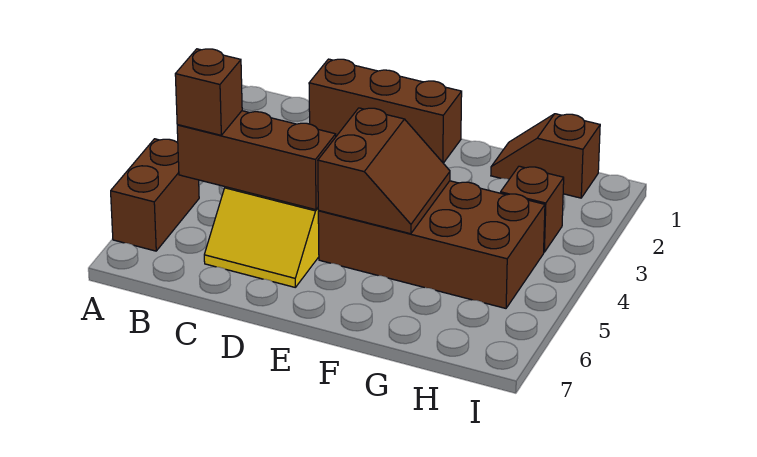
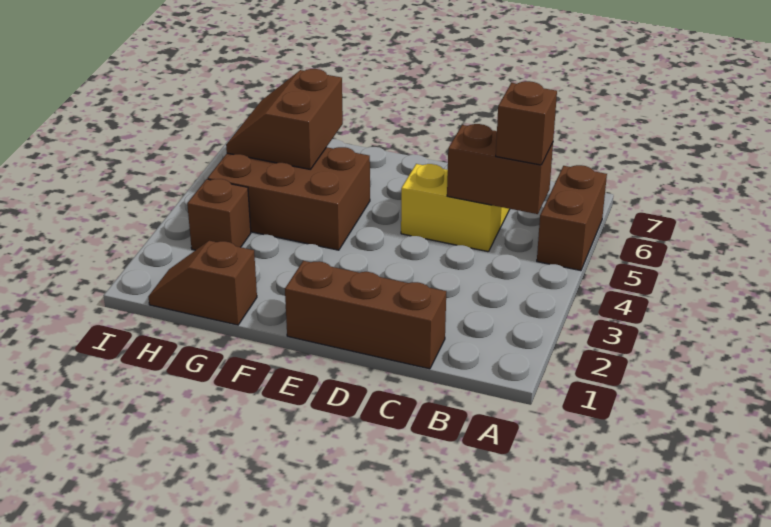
brown 1x3 brick [177,111,336,210] -> brown 1x2 brick [447,124,553,214]
brown 2x4 brick [318,181,545,308] -> brown 2x3 brick [208,147,370,250]
brown 2x2 slope [318,108,450,234] -> brown 2x2 slope moved to [226,69,343,170]
brown 1x2 slope [491,114,600,198] -> brown 1x2 slope turned to [148,241,257,325]

